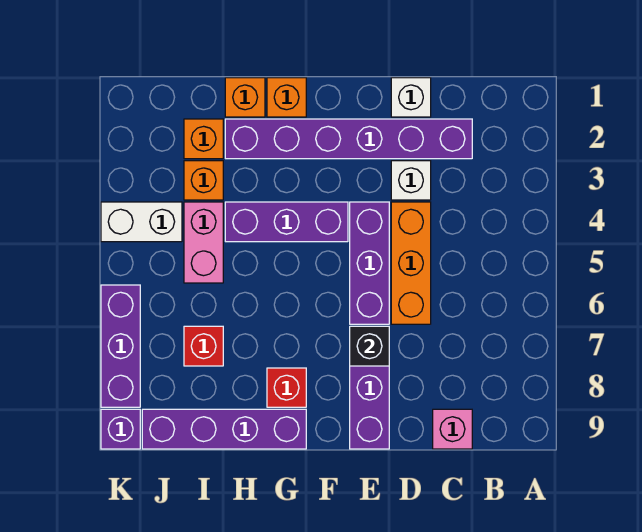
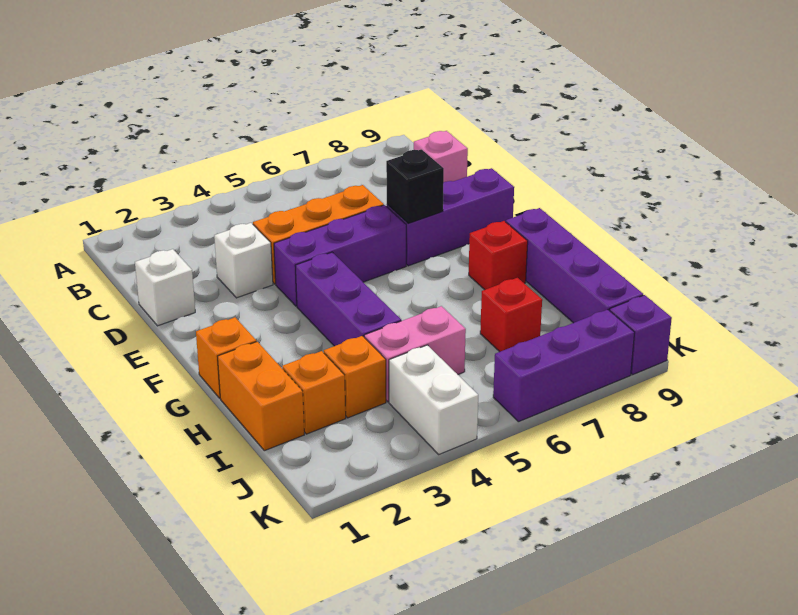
purple 1x6 brick [225,119,472,159] -> none
orange 1x1 brick [225,78,265,117] -> orange 1x2 brick [218,342,304,451]

